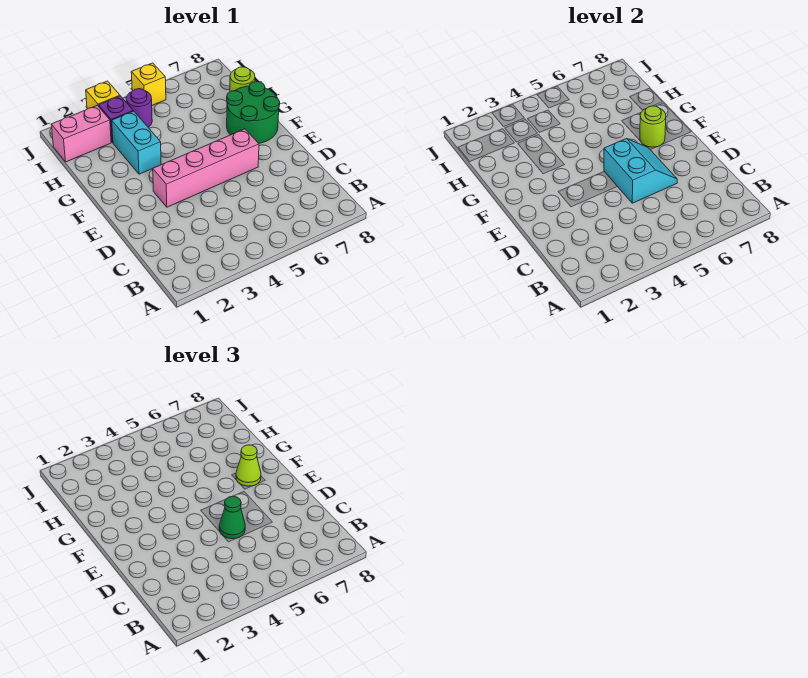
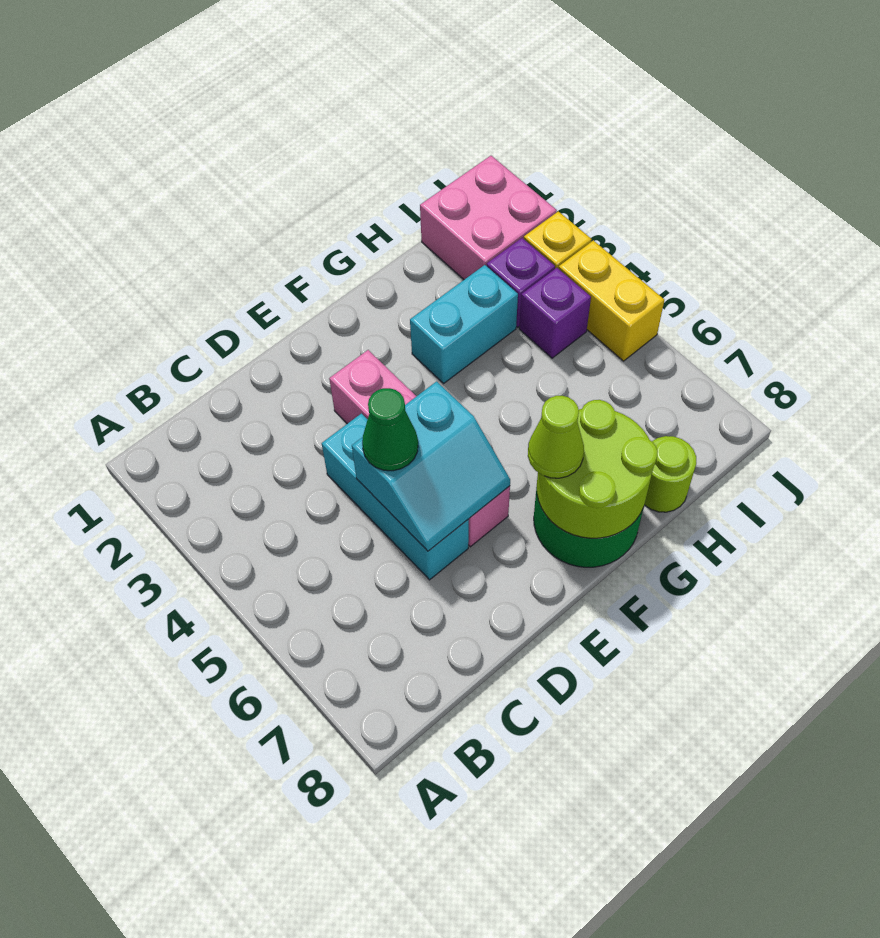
none -> cyan 1x3 brick [322,414,469,580]
lime 1x1 round brick [640,106,666,147] -> lime 2x2 round brick [537,400,658,538]
pink 1x2 brick [51,105,111,162] -> pink 2x2 brick [420,156,557,280]
purple 1x1 round brick [126,89,152,127] -> purple 1x1 brick [519,268,591,358]
yellow 1x1 brick [131,63,166,105] -> yellow 1x2 brick [558,240,664,361]

